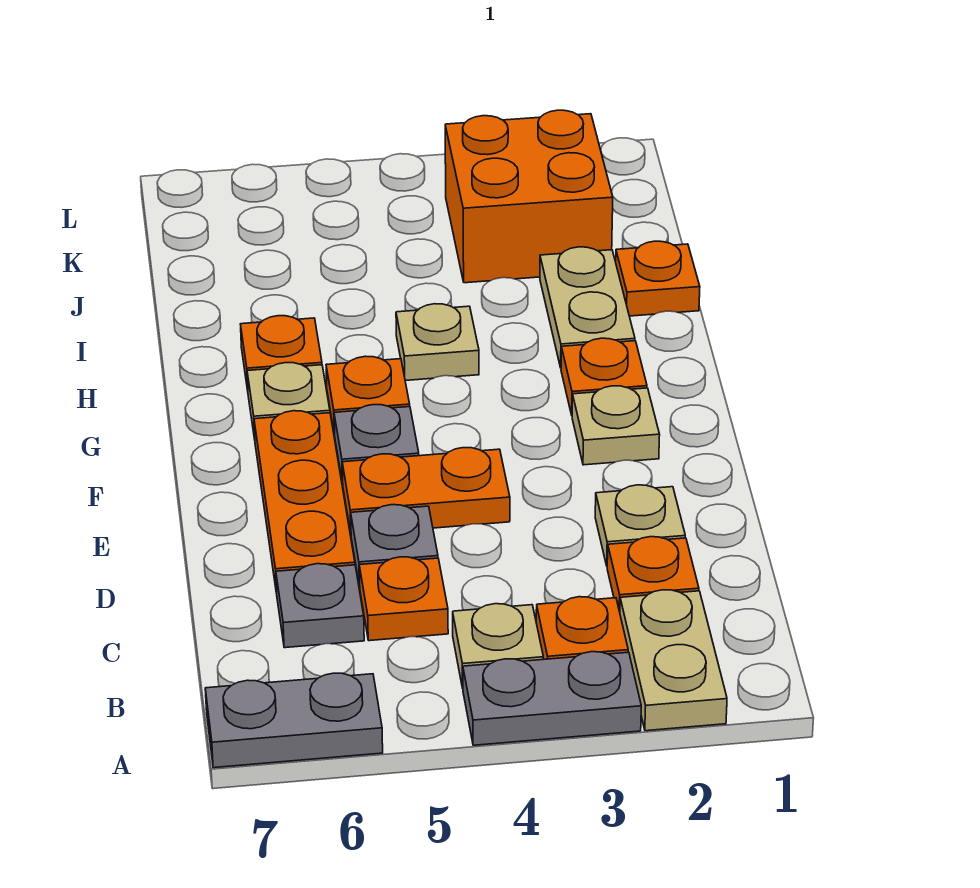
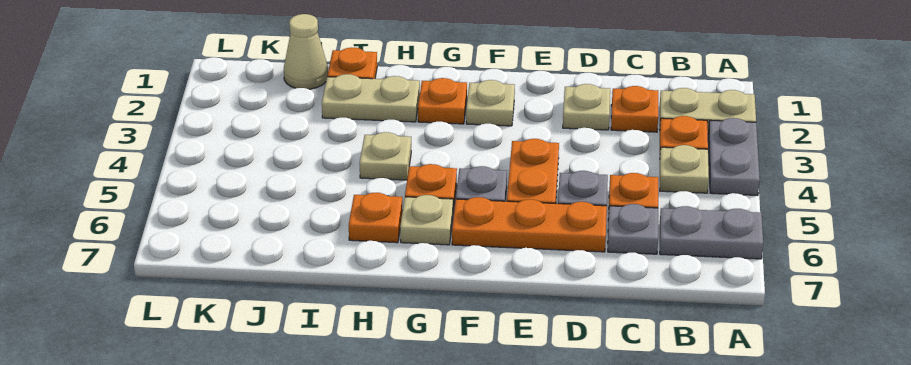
grey 1x2 plate [205,673,383,768] -> grey 1x2 plate turned to [660,206,763,259]
none -> tan 1x1 cone [284,14,328,89]
orange 2x2 brick [445,110,613,283] -> none

